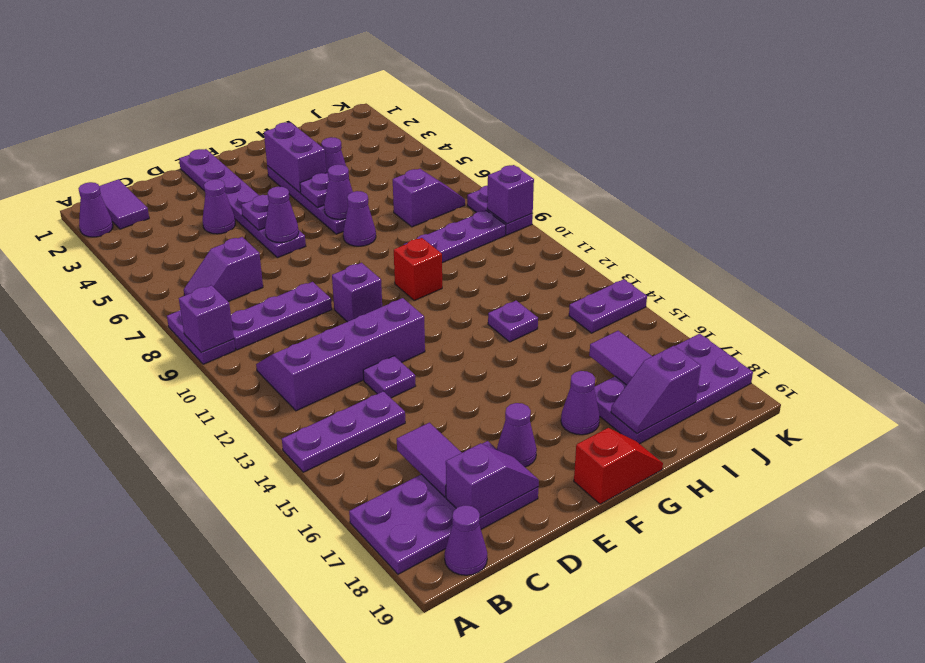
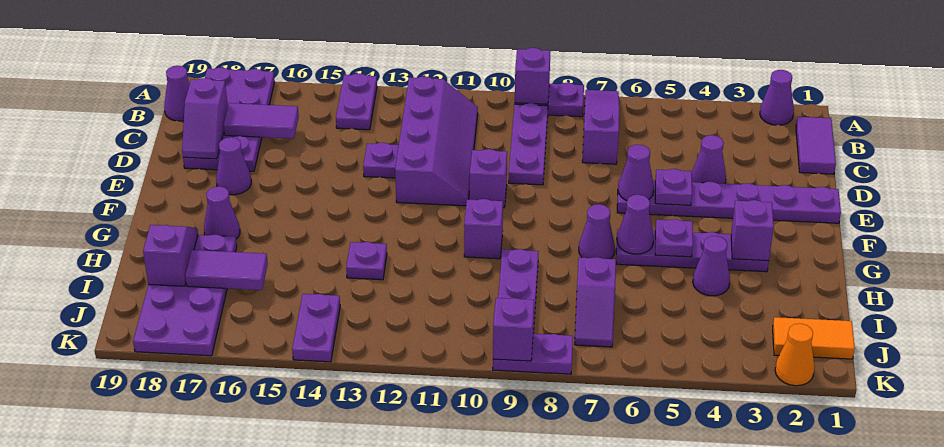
purple 1x3 plate [282,391,405,472] -> purple 1x2 plate [336,73,377,130]
purple 1x2 tile [99,179,149,229] -> purple 1x2 tile turned to [796,117,836,174]
purple 1x2 slope [184,237,263,302] -> purple 1x3 slope [582,90,619,164]
red 1x2 slope [574,428,663,504] -> none
purple 1x2 brick [264,122,326,193] -> purple 1x1 brick [731,200,774,261]
red 1x1 brick [394,238,442,300] -> purple 1x1 brick [464,199,503,259]
none -> orange 1x2 tile [773,317,855,359]
none -> orange 1x1 cone [775,324,815,386]

